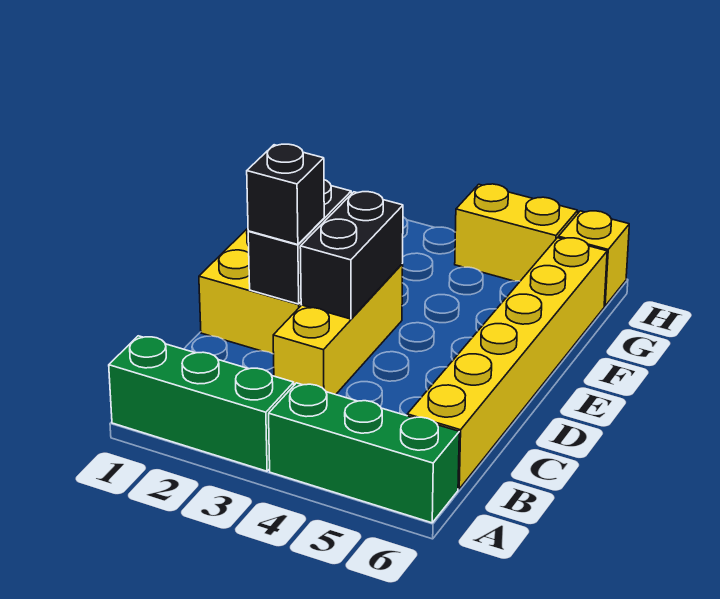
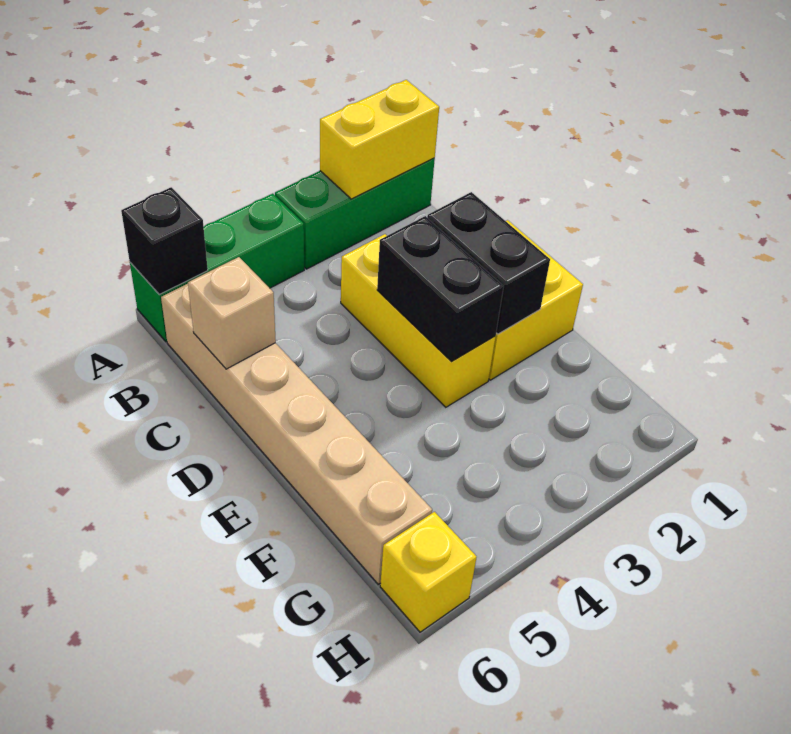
yellow 1x6 brick [407,238,607,489] -> tan 1x6 brick [161,284,432,584]
none -> tan 1x1 brick [188,257,276,369]
black 1x1 brick [247,144,324,245] -> black 1x1 brick moved to [121,187,208,294]
yellow 1x2 brick [455,184,578,281] -> yellow 1x2 brick moved to [320,80,439,199]

